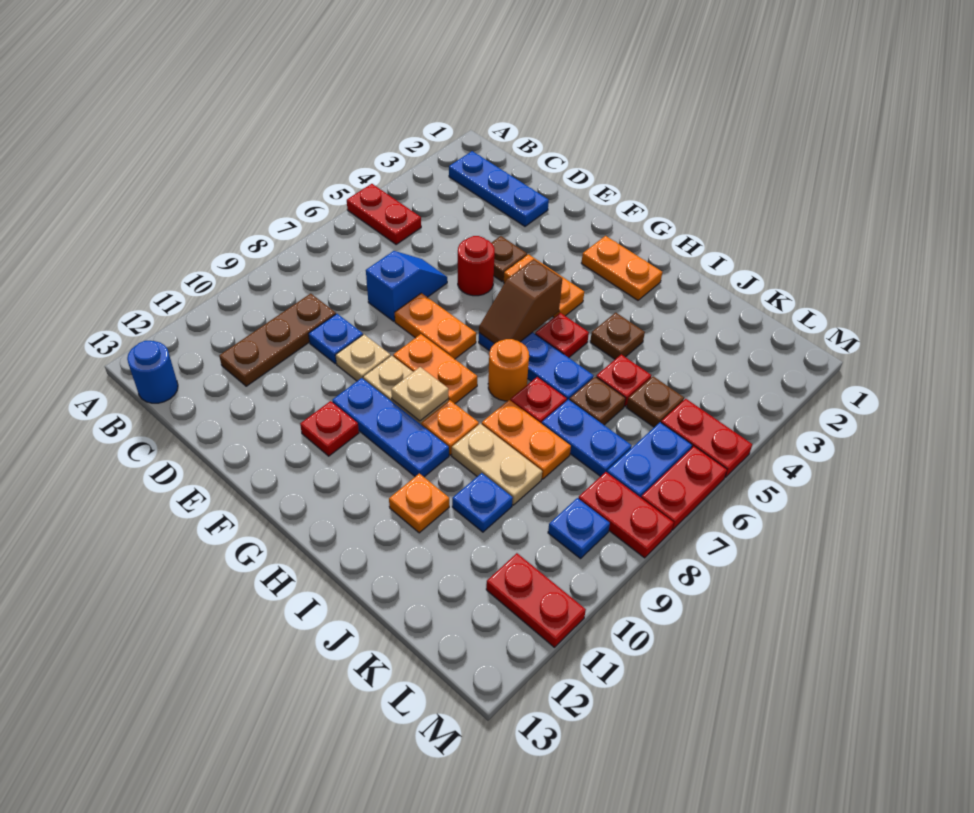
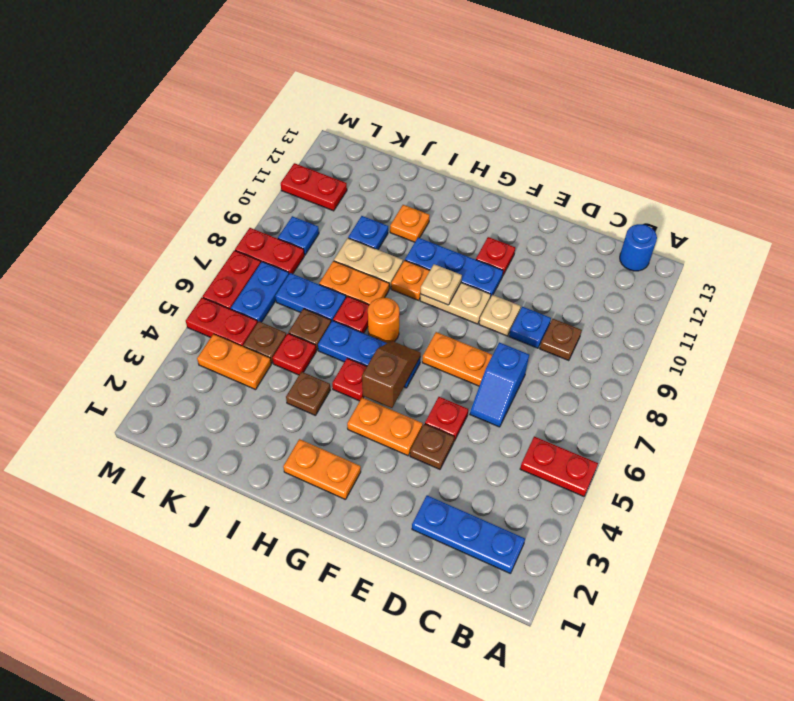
brown 1x3 plate [219,294,336,386] -> brown 1x1 plate [540,319,582,361]
red 1x1 round brick [458,236,495,296] -> red 1x1 plate [425,397,468,441]
orange 1x2 plate [393,334,477,404] -> orange 1x2 plate moved to [197,334,271,390]

